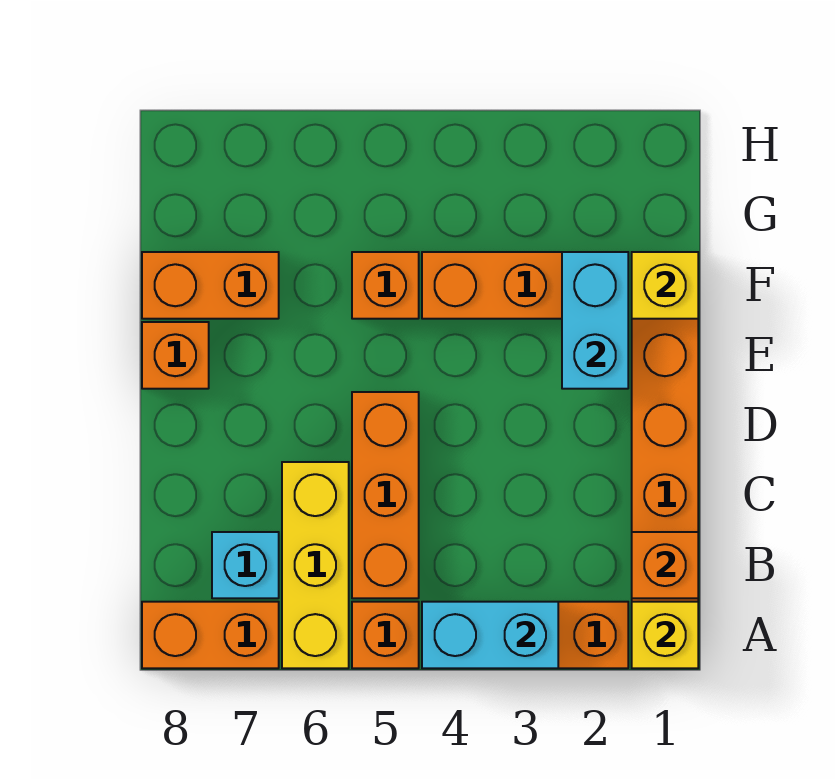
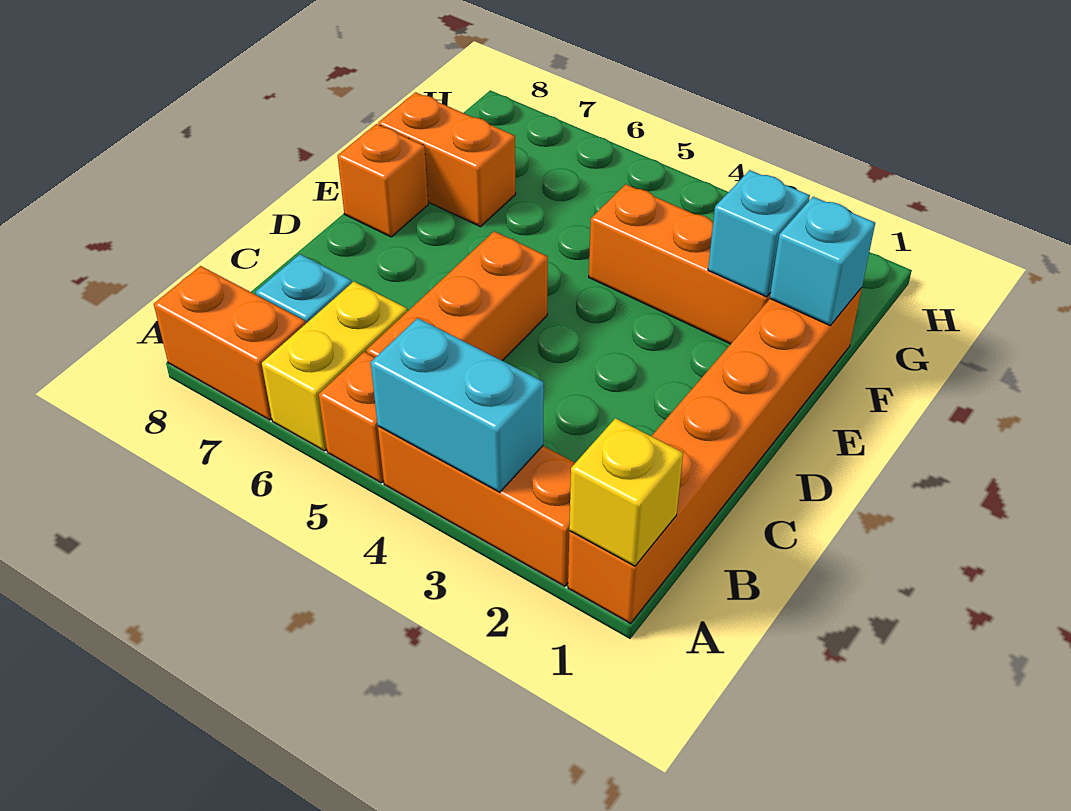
yellow 1x3 brick [282,462,349,668] -> yellow 1x2 brick [262,282,407,451]
orange 1x1 brick [632,532,698,598] -> none
cyan 1x2 brick [562,252,628,389] -> cyan 1x1 brick [708,170,810,297]
yellow 1x1 brick [632,252,698,319] -> cyan 1x1 brick [770,197,875,325]
orange 1x1 brick [352,252,419,319] -> none

